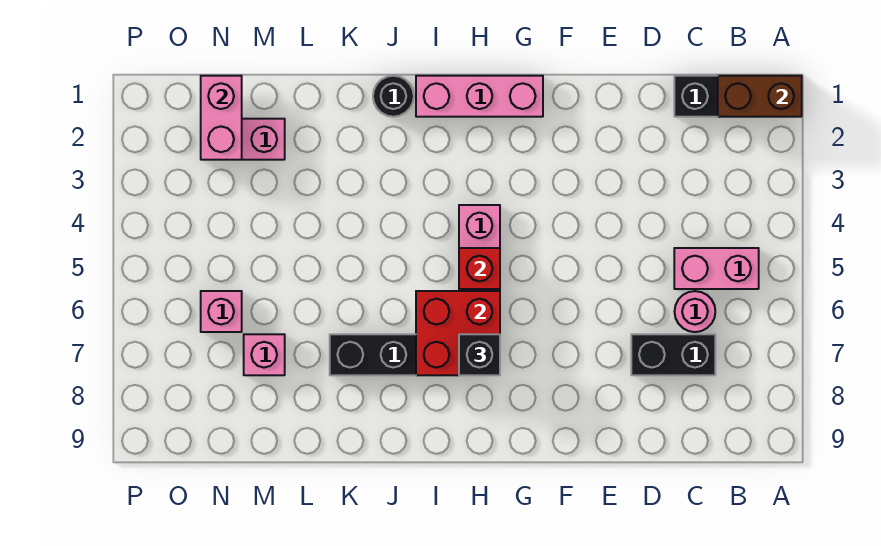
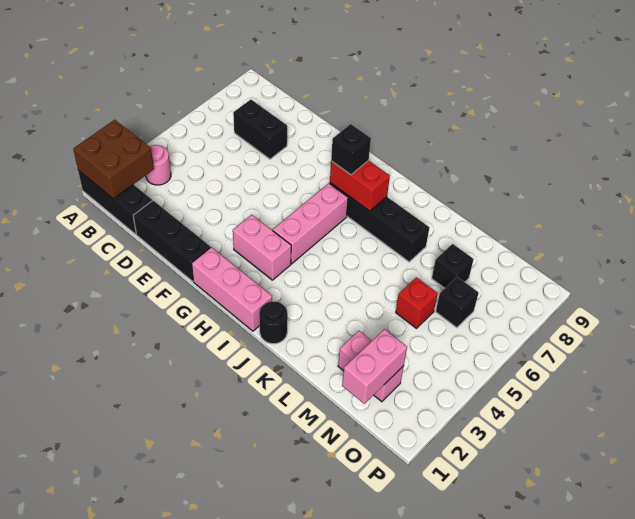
brown 1x2 brick [718,76,802,117] -> brown 2x2 brick [73,120,154,199]
pink 1x2 brick [674,248,759,289] -> pink 1x2 brick moved to [233,215,291,280]
pink 1x1 round brick [675,291,715,332] -> pink 1x1 round brick moved to [146,145,171,185]
none -> black 1x3 brick [133,201,211,281]
red 1x1 brick [459,248,500,289] -> red 1x1 brick moved to [396,277,438,328]
red 2x2 brick [416,291,500,375] -> red 1x2 brick [330,160,390,211]
pink 1x1 brick [244,334,285,375] -> black 1x1 brick [432,244,474,288]
pink 1x1 brick [201,291,242,332] -> black 1x1 brick [436,277,479,328]

